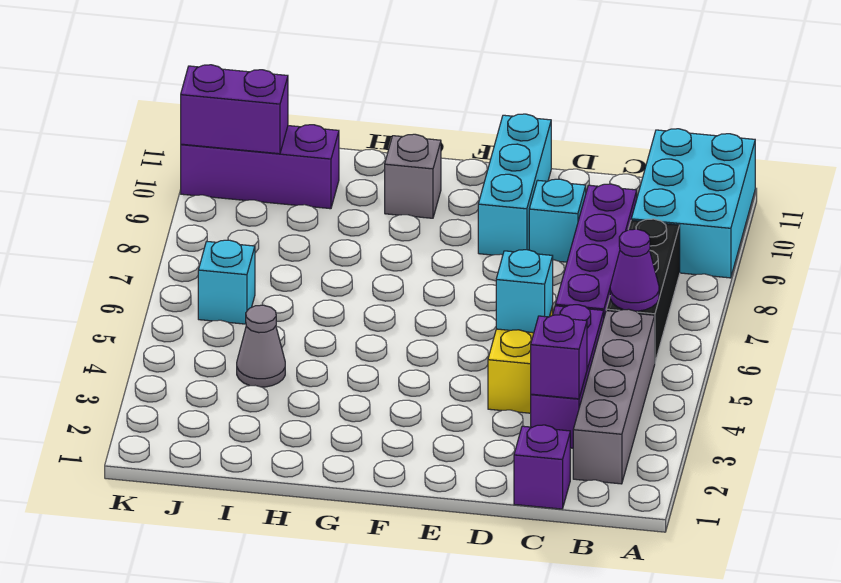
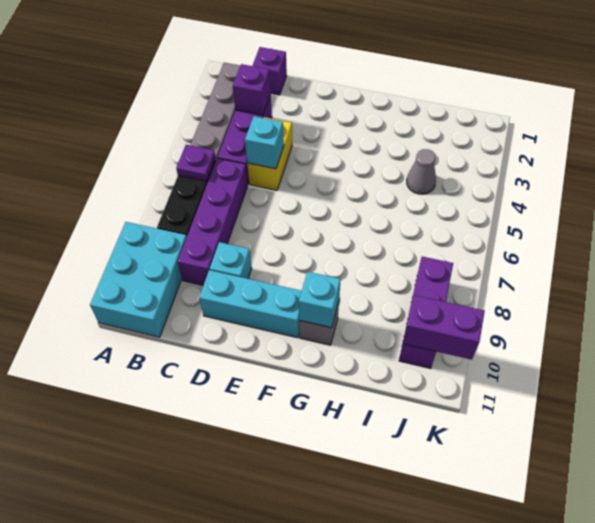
purple 1x1 cone [610,229,659,311] -> purple 1x1 plate [176,145,216,181]
cyan 1x3 brick [478,114,551,255] -> cyan 1x3 brick turned to [199,270,302,338]
purple 1x3 brick [181,125,339,209] -> purple 1x3 brick turned to [399,257,453,368]
cyan 1x1 brick [198,240,255,324] -> cyan 1x1 brick moved to [299,272,341,328]

